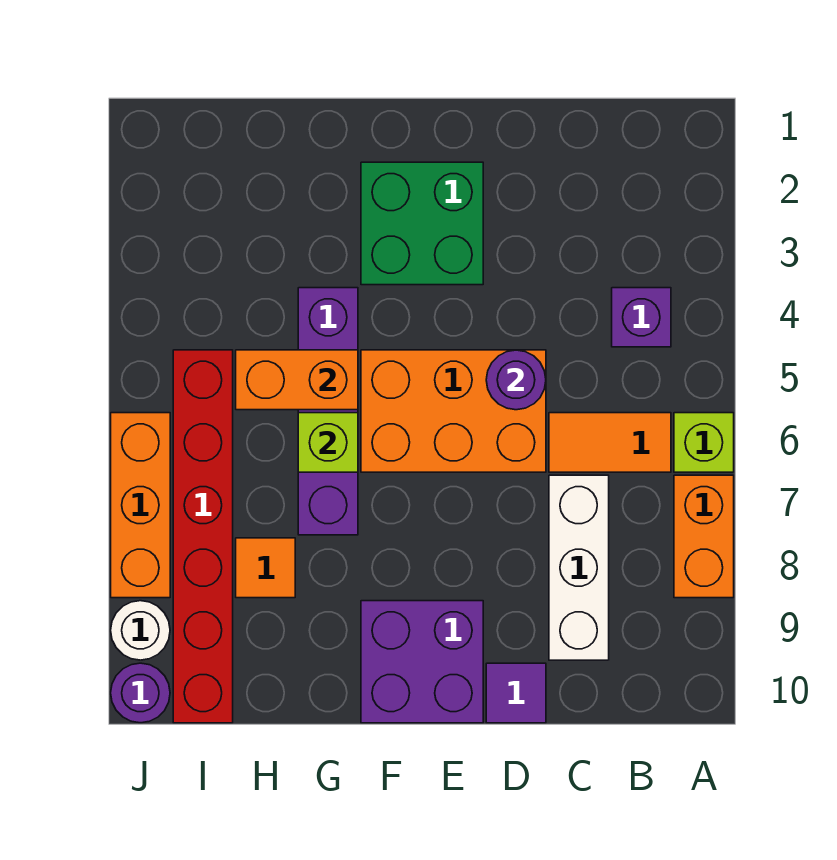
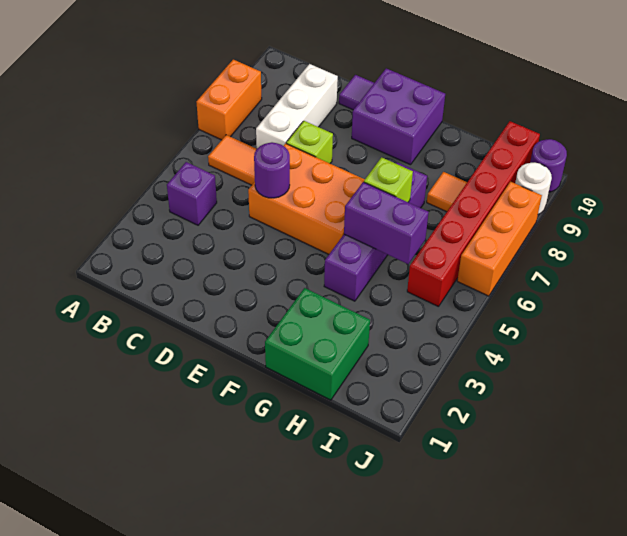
lime 1x1 brick [674,413,734,472] -> lime 1x1 brick moved to [286,121,333,163]
green 2x2 brick [361,162,483,285] -> green 2x2 brick moved to [265,288,370,400]
orange 1x2 brick [236,350,358,410] -> purple 1x2 brick [344,182,429,264]

